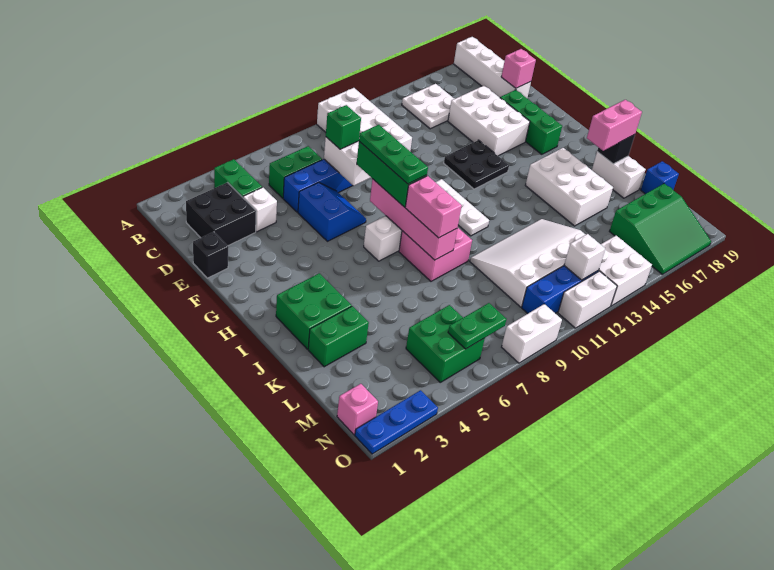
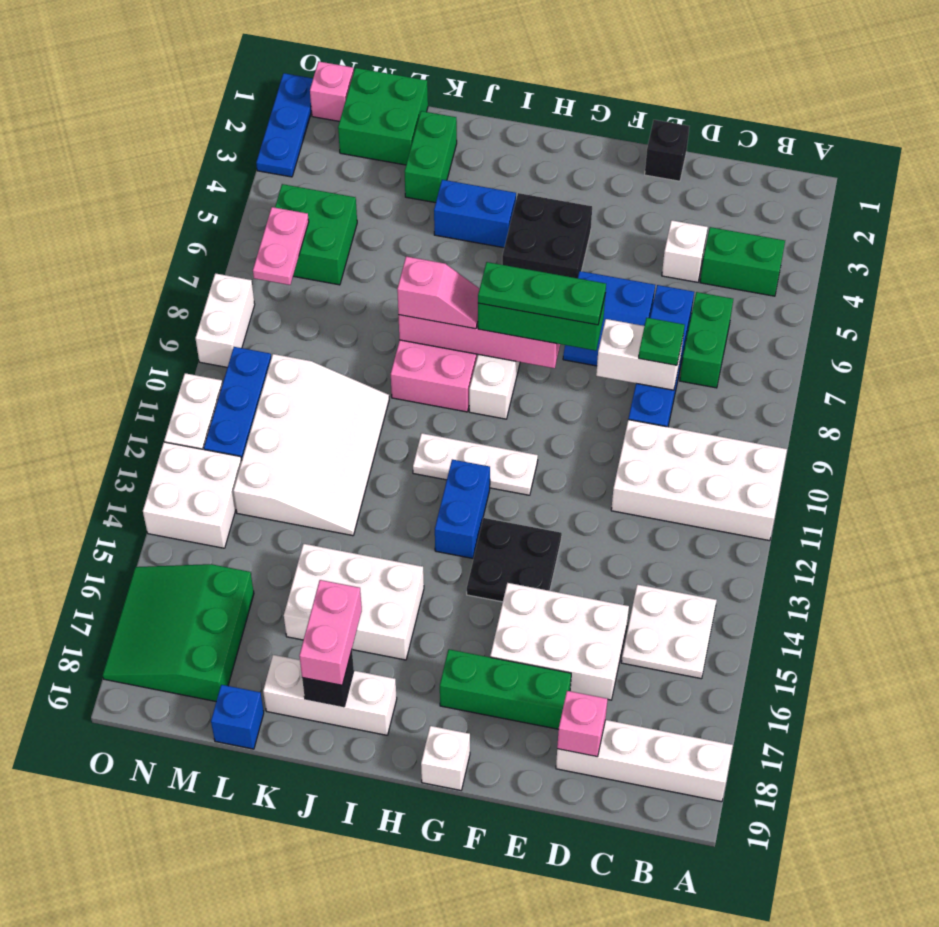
black 2x2 brick [186,183,256,246] -> black 2x2 brick moved to [502,193,592,278]
green 1x1 brick [326,105,361,149] -> green 1x1 plate [639,318,685,365]
none -> blue 1x2 brick [435,460,490,558]
green 2x2 brick [276,273,352,349] -> green 2x2 brick moved to [338,68,428,165]
none -> blue 1x2 brick [434,180,516,248]
pink 1x2 brick [405,176,462,238] -> pink 1x2 slope [397,256,480,329]
white 1x2 brick [592,152,646,198] -> white 1x3 brick [263,655,397,735]
green 1x2 plate [448,303,506,349] -> pink 1x2 plate [253,207,309,285]
white 1x1 brick [564,234,605,280] -> white 1x1 brick moved to [421,726,470,790]

